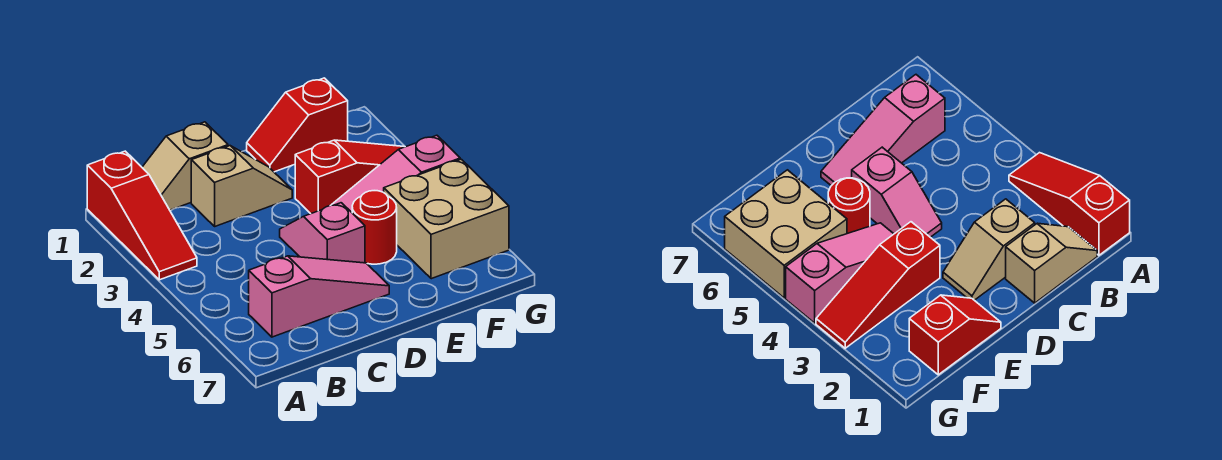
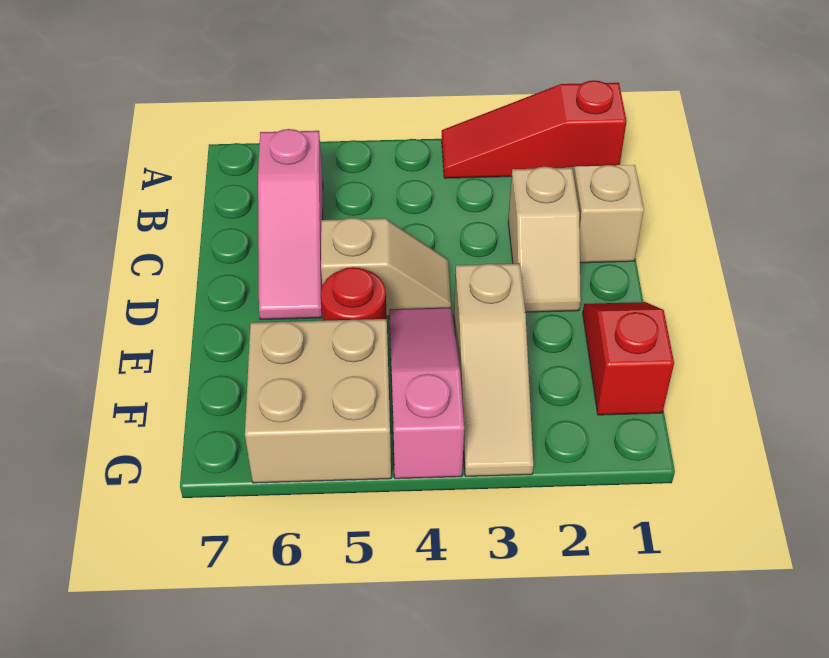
pink 1x2 slope [280,203,365,263] -> tan 1x2 slope [321,218,451,316]
red 1x3 slope [295,140,404,214] -> tan 1x3 slope [454,263,533,476]

